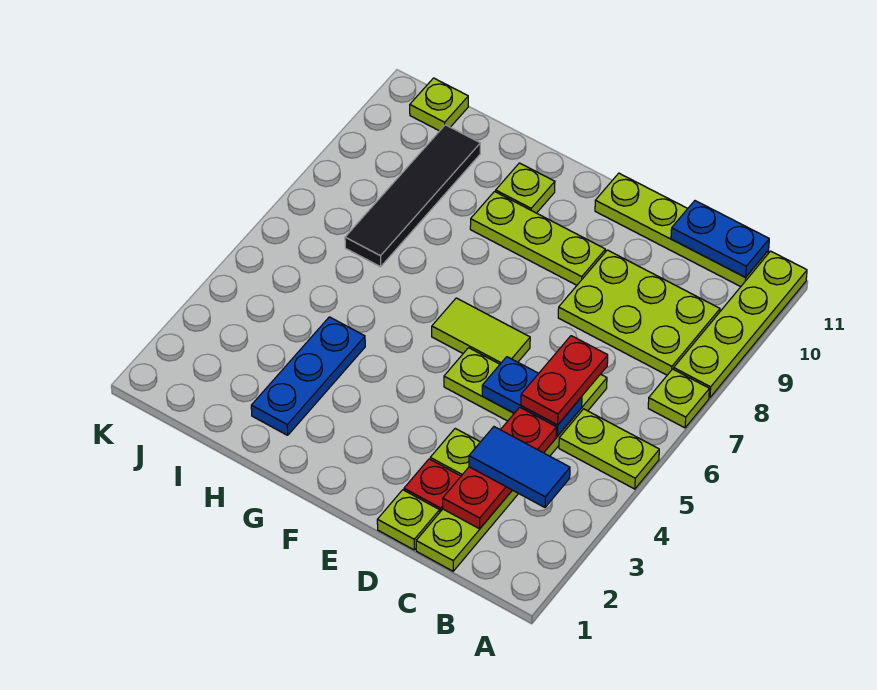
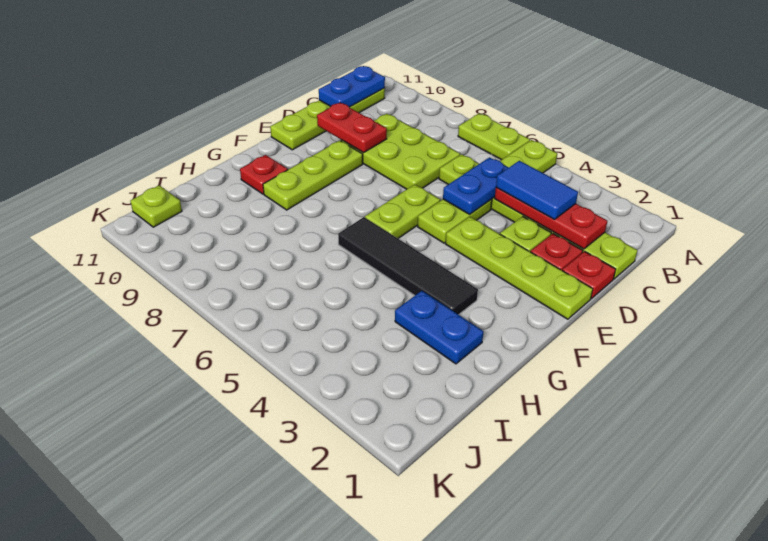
lime 1x1 plate [648,369,709,428] -> lime 1x2 plate [458,114,530,160]
lime 1x4 plate [674,251,807,398] -> lime 1x4 plate moved to [446,217,593,319]
blue 1x2 tile [469,427,570,507] -> blue 1x2 tile turned to [496,161,578,219]
lime 2x3 plate [558,250,720,375] -> lime 2x3 plate turned to [341,114,460,189]
red 1x2 plate [521,336,608,425] -> red 1x2 plate moved to [317,103,387,153]
lime 1x1 plate [377,490,440,550] -> red 1x1 plate [562,251,616,299]
lime 1x2 tile [432,298,530,364] -> lime 1x2 plate [365,184,440,238]
lime 1x1 plate [496,163,555,213] -> red 1x1 plate [240,155,288,194]
blue 1x3 plate [251,317,365,435] -> blue 1x2 plate [395,291,483,364]
black 1x4 tile [345,125,480,267] -> black 1x4 tile moved to [338,217,478,315]

